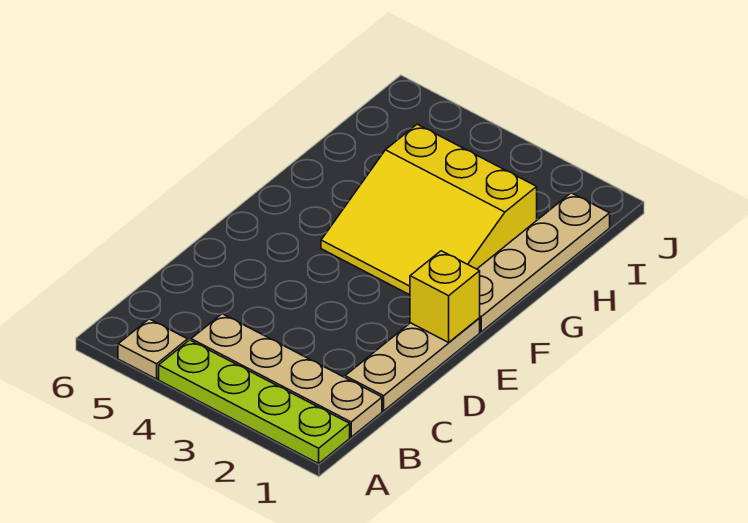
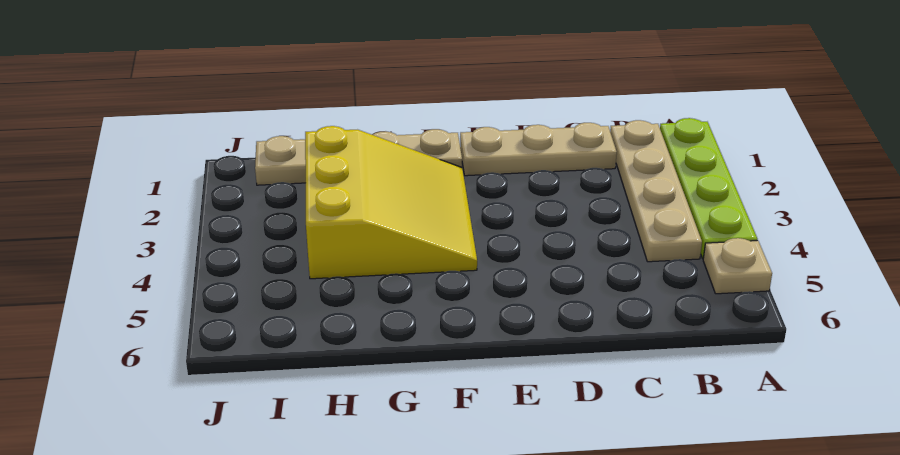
yellow 1x1 brick [410,251,480,342] -> none

